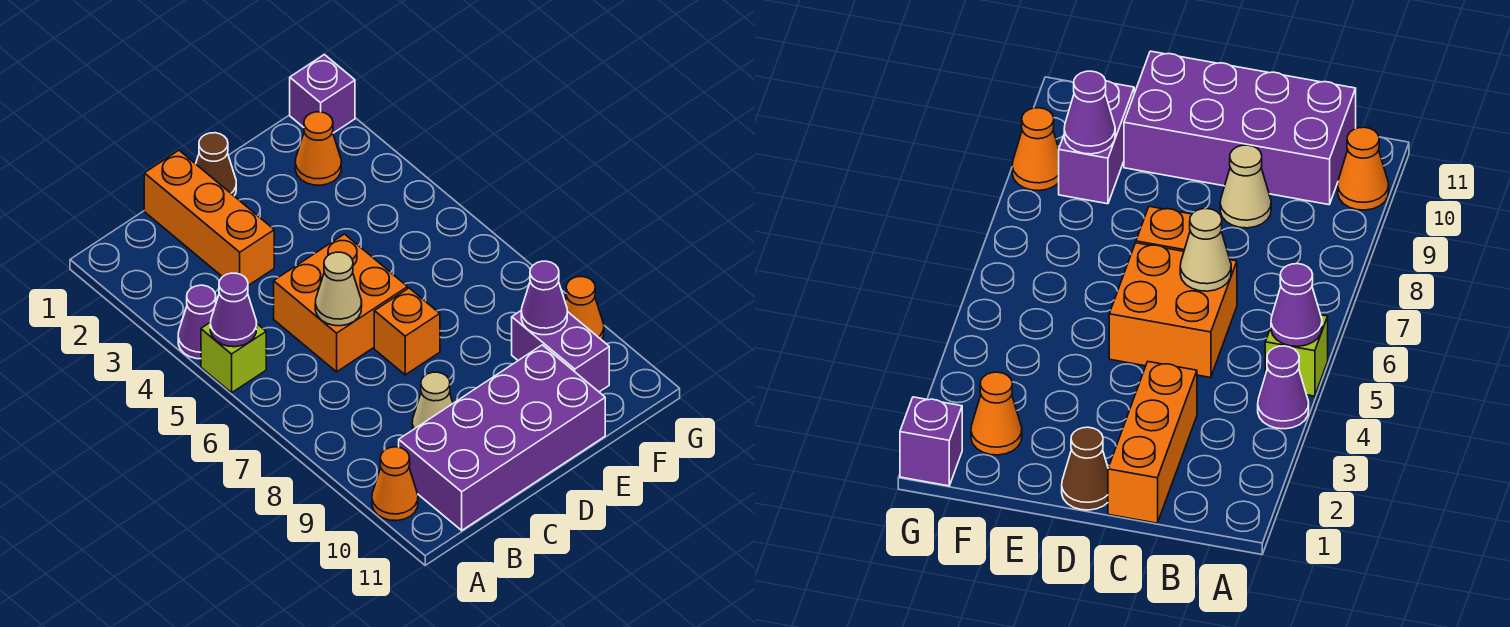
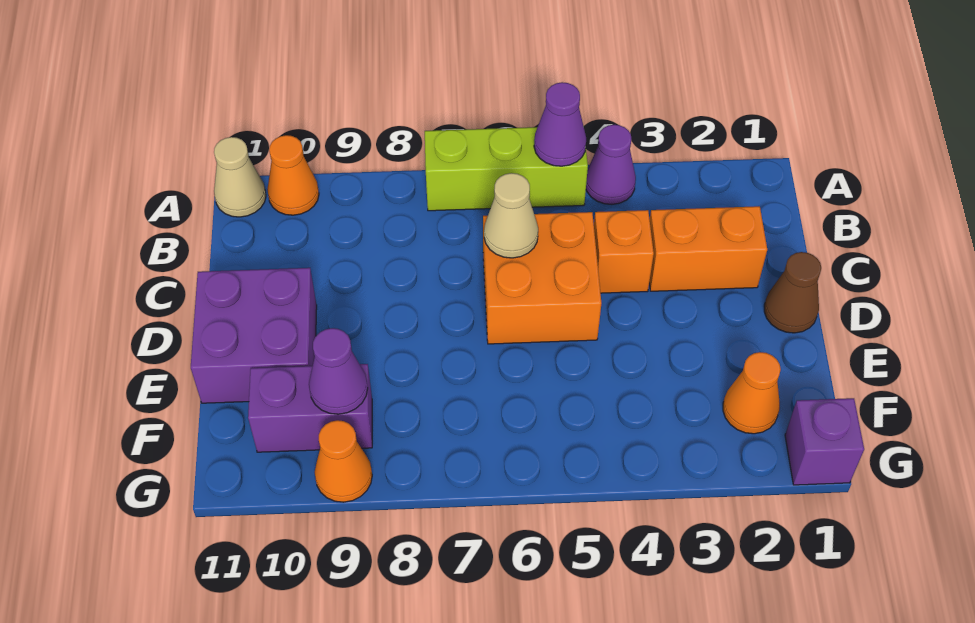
lime 1x1 brick [201,322,266,393] -> lime 1x3 brick [425,127,588,211]
purple 2x4 brick [399,345,605,530] -> purple 2x2 brick [191,268,317,403]
orange 1x3 brick [144,150,274,285] -> orange 1x2 brick [649,206,767,291]
tan 1x1 cone [412,372,453,430] -> tan 1x1 cone moved to [214,137,266,217]
orange 1x1 brick [374,288,440,375] -> orange 1x1 brick moved to [594,210,654,293]

